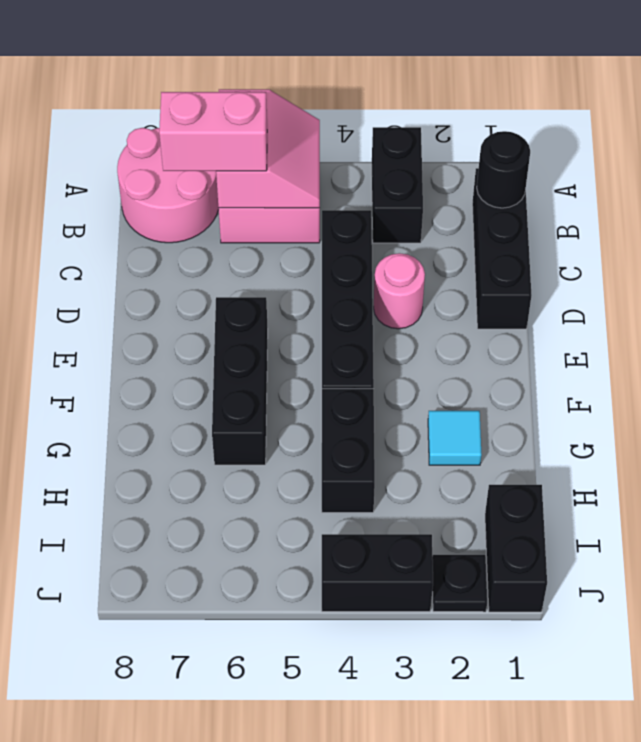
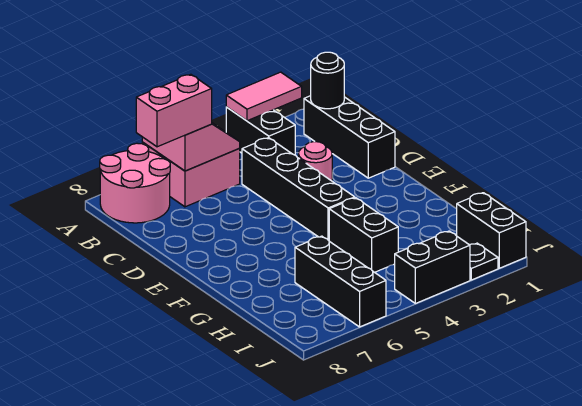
none -> pink 1x2 tile [226,72,302,121]
black 1x3 brick [212,297,268,465] -> black 1x3 brick moved to [295,236,386,327]
cyan 1x1 tile [428,411,481,465] -> none

